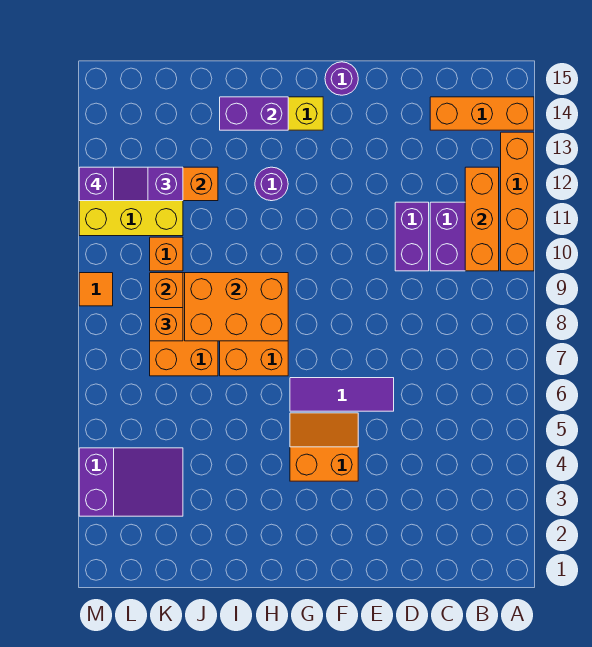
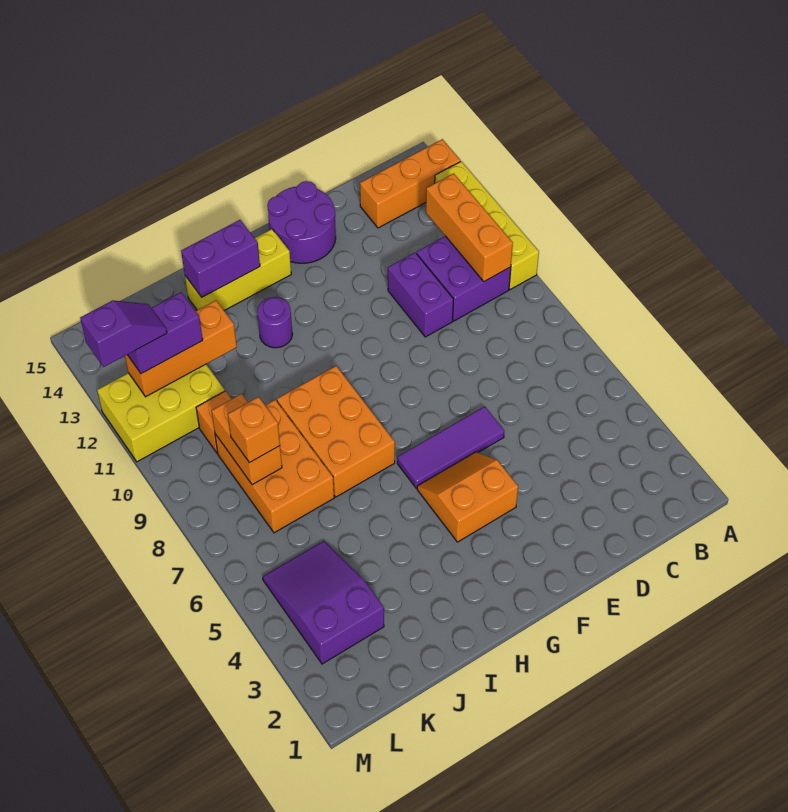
orange 1x4 brick [501,132,534,271] -> yellow 1x4 brick [435,161,539,289]
purple 1x1 round brick [325,62,358,95] -> purple 2x2 round brick [267,181,336,263]
orange 2x3 brick [185,273,288,341] -> none
purple 2x3 slope [79,448,183,516] -> purple 2x3 slope turned to [263,541,384,664]
orange 1x1 tile [79,273,113,306] -> none

